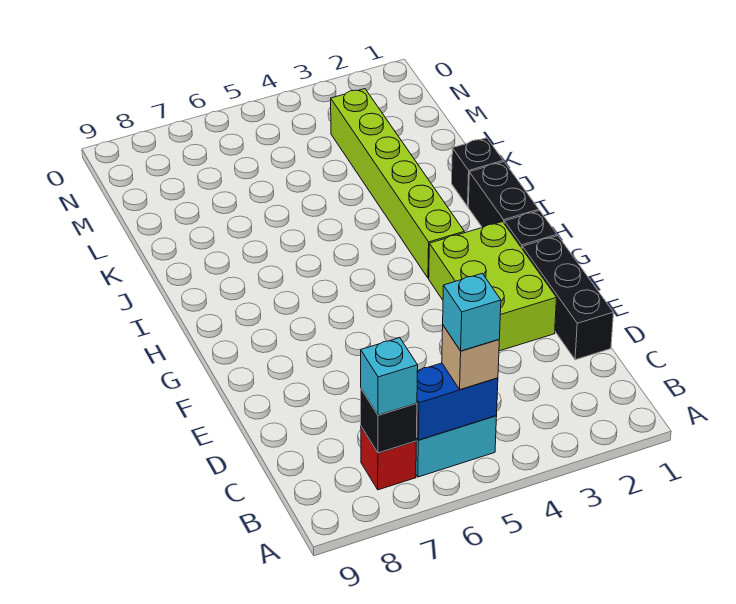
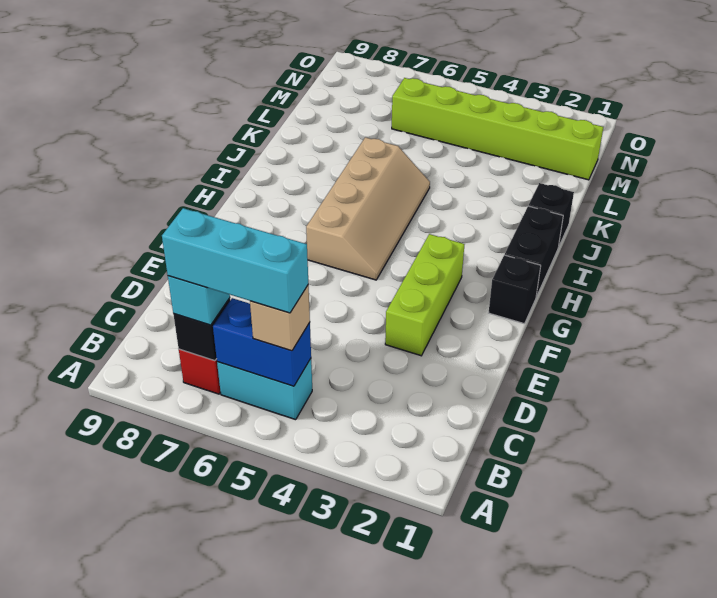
cyan 1x1 brick [443,273,501,351] -> cyan 1x3 brick [162,208,308,313]
black 1x3 brick [522,236,614,360] -> none
lime 2x3 brick [429,222,557,351] -> lime 1x3 brick [385,234,464,356]
none -> tan 2x4 slope [306,137,430,280]
lime 1x6 brick [331,89,464,278] -> lime 1x6 brick turned to [392,78,603,180]

